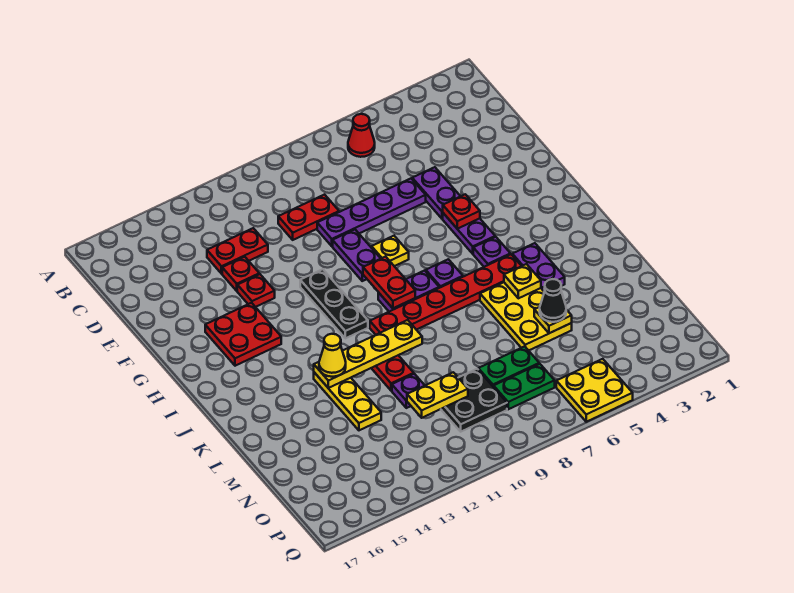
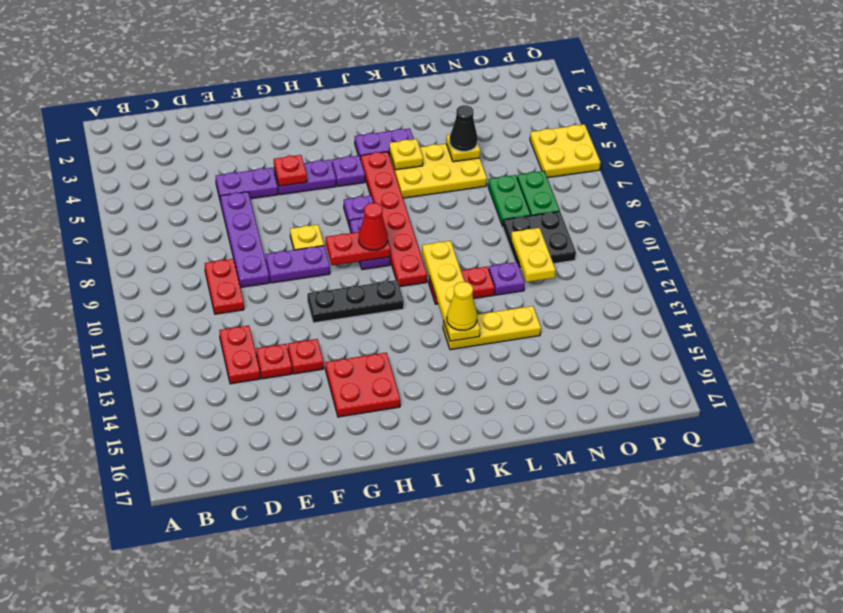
red 1x1 cone [348,114,375,157] -> red 1x1 cone moved to [359,203,388,250]

